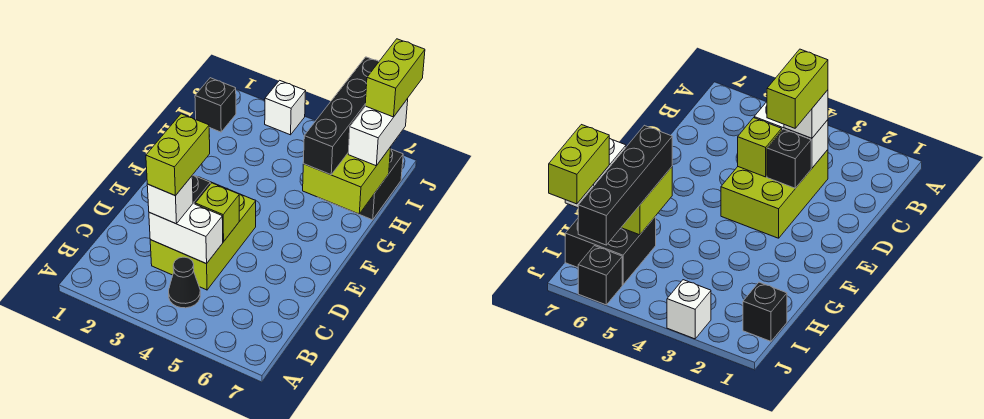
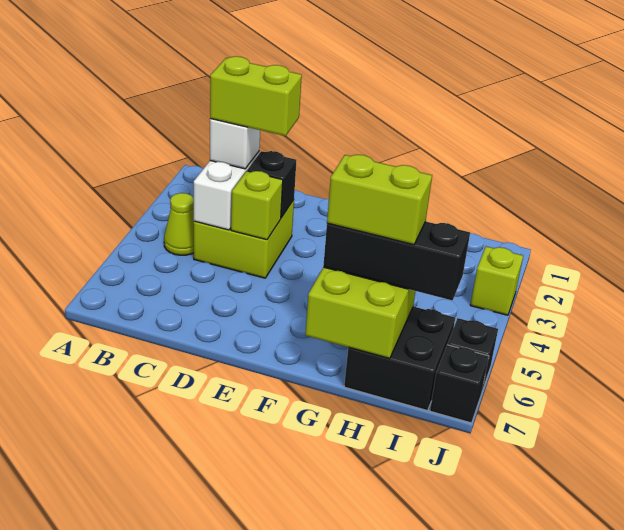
black 1x1 cone [169,257,200,308] -> lime 1x1 cone [164,193,194,255]
lime 2x3 brick [150,178,256,290] -> lime 2x2 brick [194,200,294,278]
black 1x4 brick [303,57,379,175] -> black 1x3 brick [323,221,470,300]
white 1x2 brick [348,99,408,166] -> none
black 1x1 brick [195,78,236,132] -> black 1x1 brick moved to [430,345,489,423]
lime 1x2 brick [365,39,425,117] -> lime 1x2 brick moved to [327,155,432,245]
white 1x1 brick [265,80,306,135] -> lime 1x1 brick [470,246,523,315]

